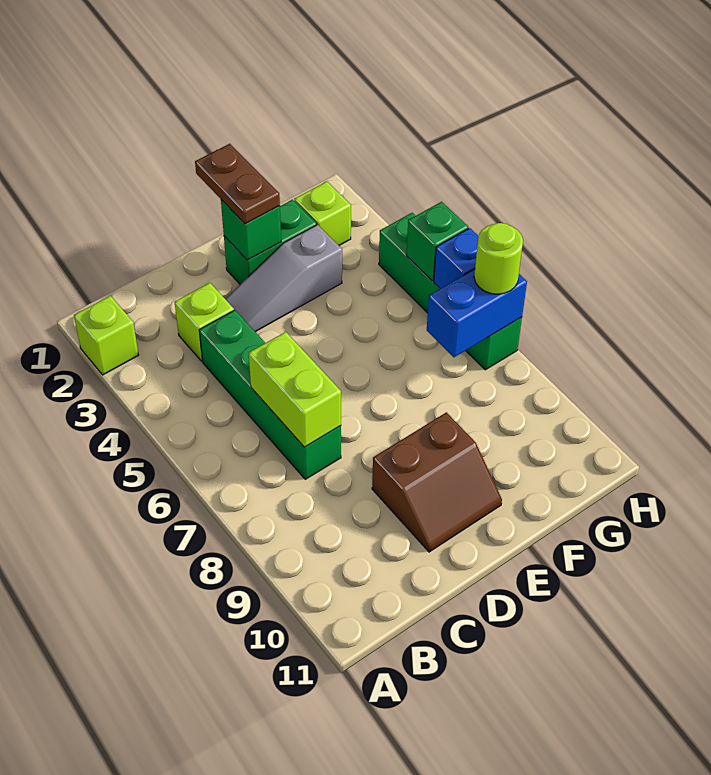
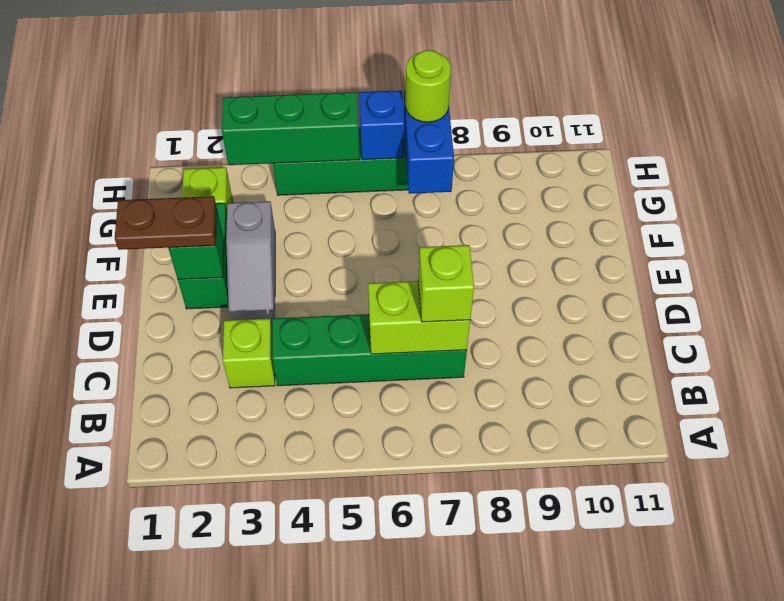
lime 1x1 brick [74,296,138,375] -> lime 1x1 brick moved to [418,245,474,322]
brown 2x2 slope [372,412,502,552] -> none
green 1x1 brick [406,202,468,281] -> green 1x3 brick [222,92,360,165]

